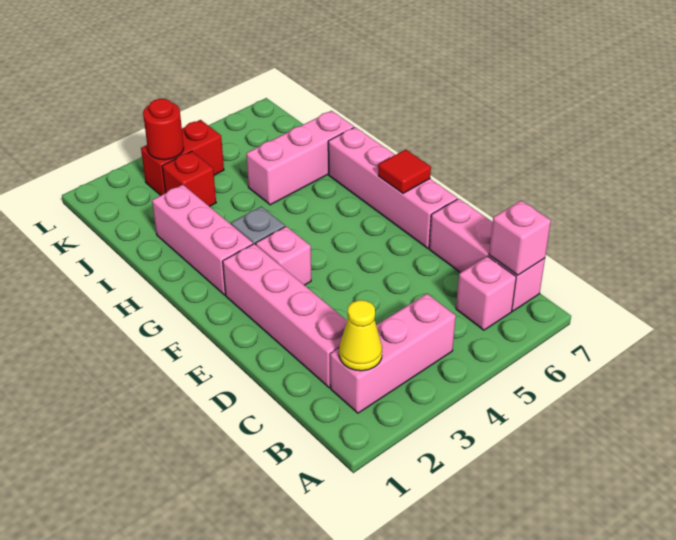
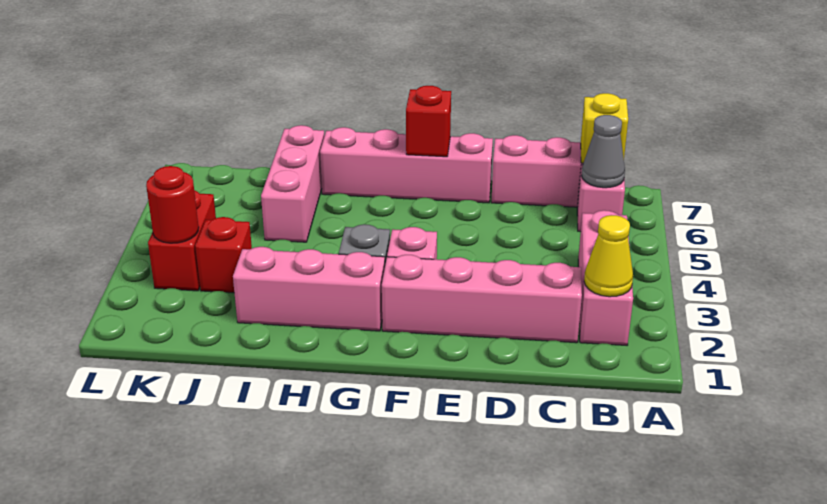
none -> grey 1x1 cone [581,115,625,188]
pink 1x1 brick [489,201,551,275] -> yellow 1x1 brick [581,93,628,163]
red 1x1 tile [378,150,431,193] -> red 1x1 brick [406,86,451,157]

